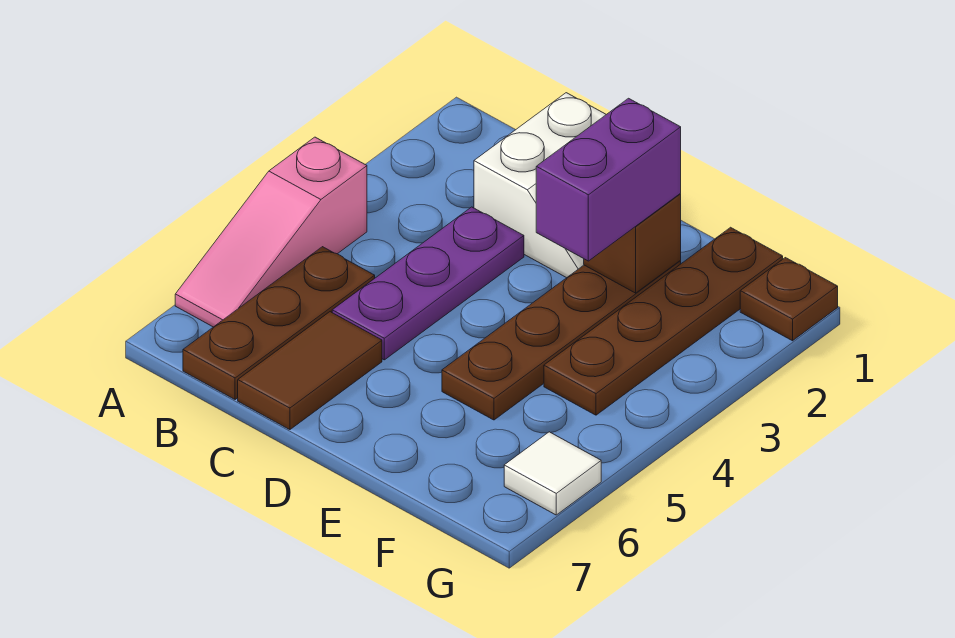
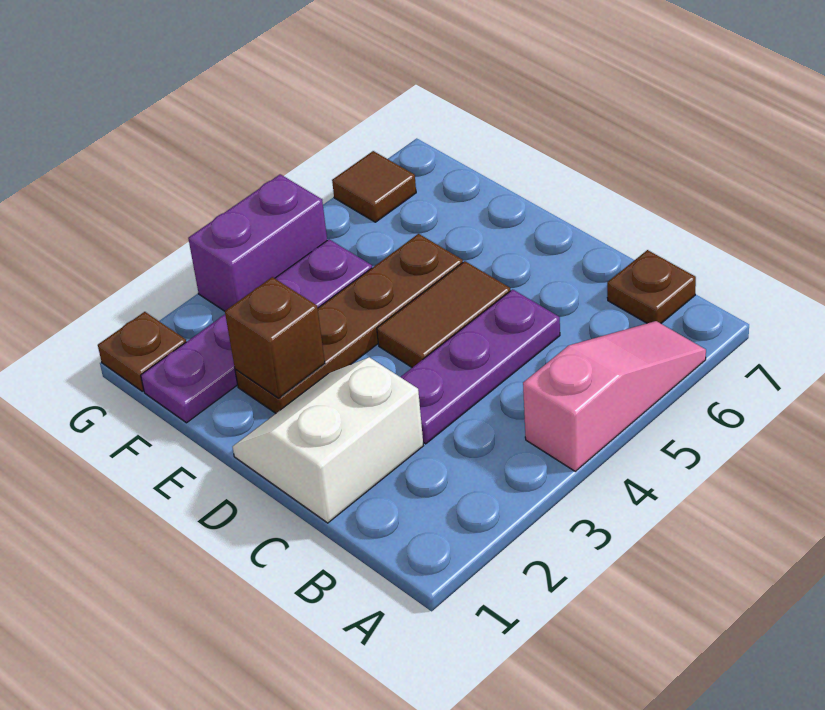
brown 1x3 plate [183,247,375,400] -> brown 1x1 plate [607,250,696,323]
brown 1x2 tile [238,312,382,430] -> brown 1x2 tile moved to [377,261,511,368]
purple 1x2 brick [536,98,681,261] -> purple 1x2 brick moved to [188,174,327,311]
brown 1x4 plate [544,227,783,415] -> purple 1x4 plate [141,239,372,423]
white 1x1 tile [504,432,601,515] -> brown 1x1 tile [332,151,416,222]

